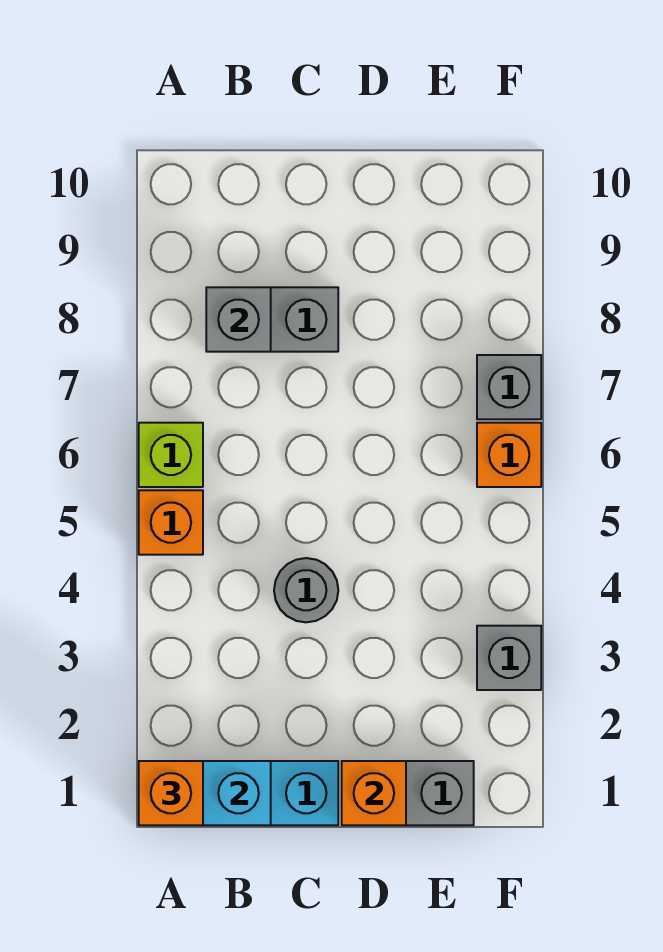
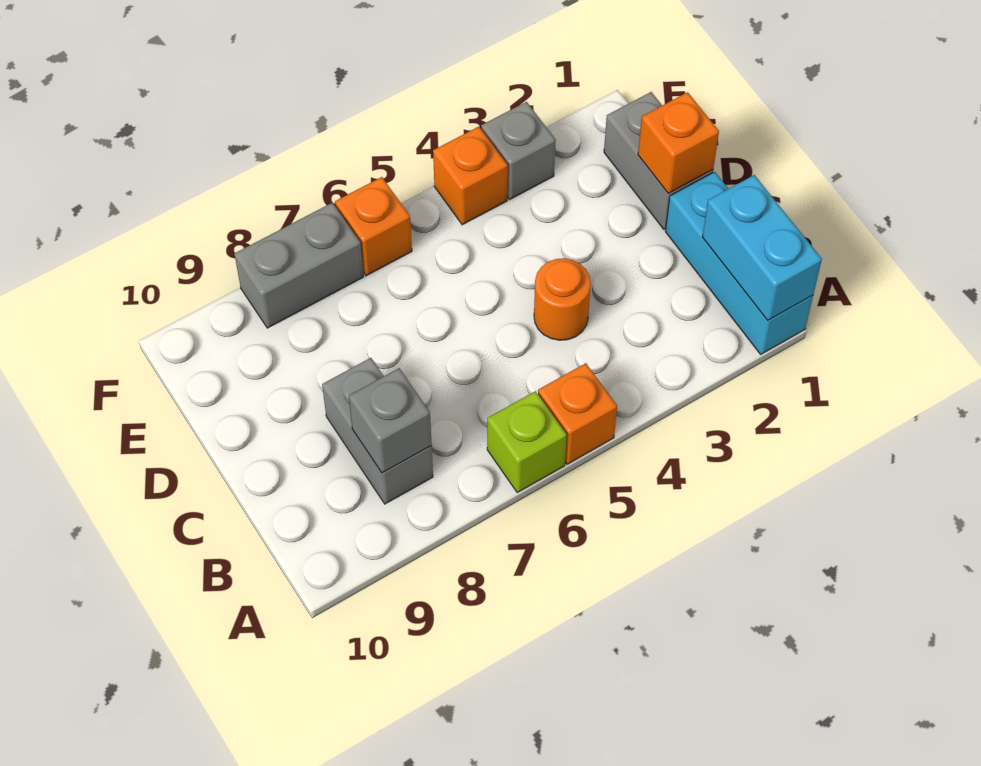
orange 1x1 brick [139,761,203,825] -> orange 1x1 brick moved to [433,127,508,225]
grey 1x1 round brick [274,558,338,622] -> orange 1x1 round brick [534,258,591,340]
grey 1x1 brick [477,355,541,419] -> grey 1x2 brick [235,203,364,328]

